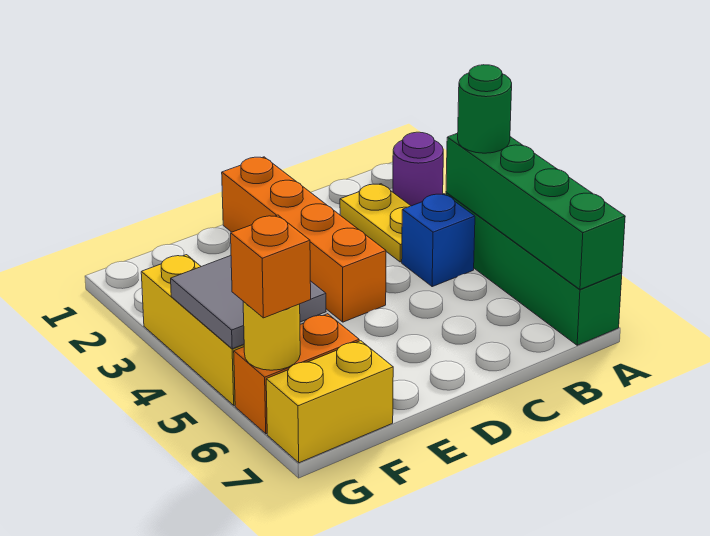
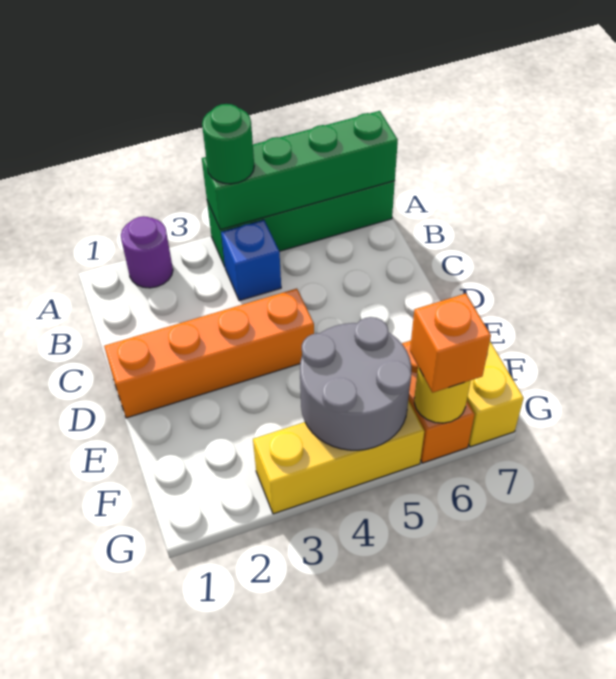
yellow 1x2 plate [340,184,411,262] -> none
grey 2x2 tile [171,256,326,349] -> grey 2x2 round brick [300,317,411,450]

